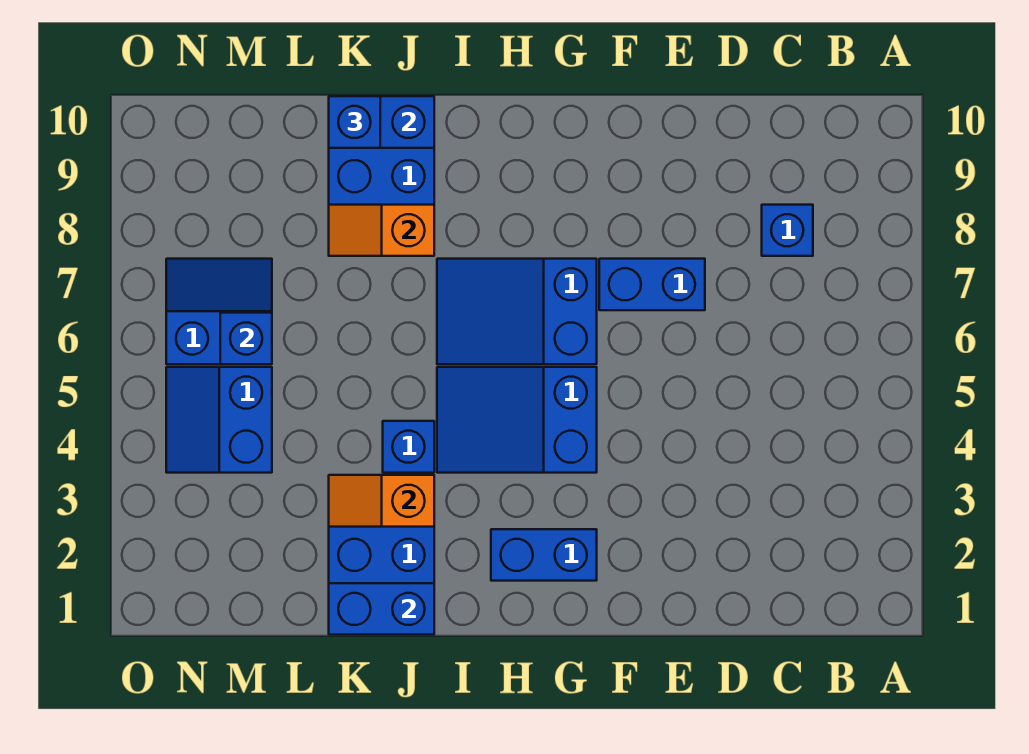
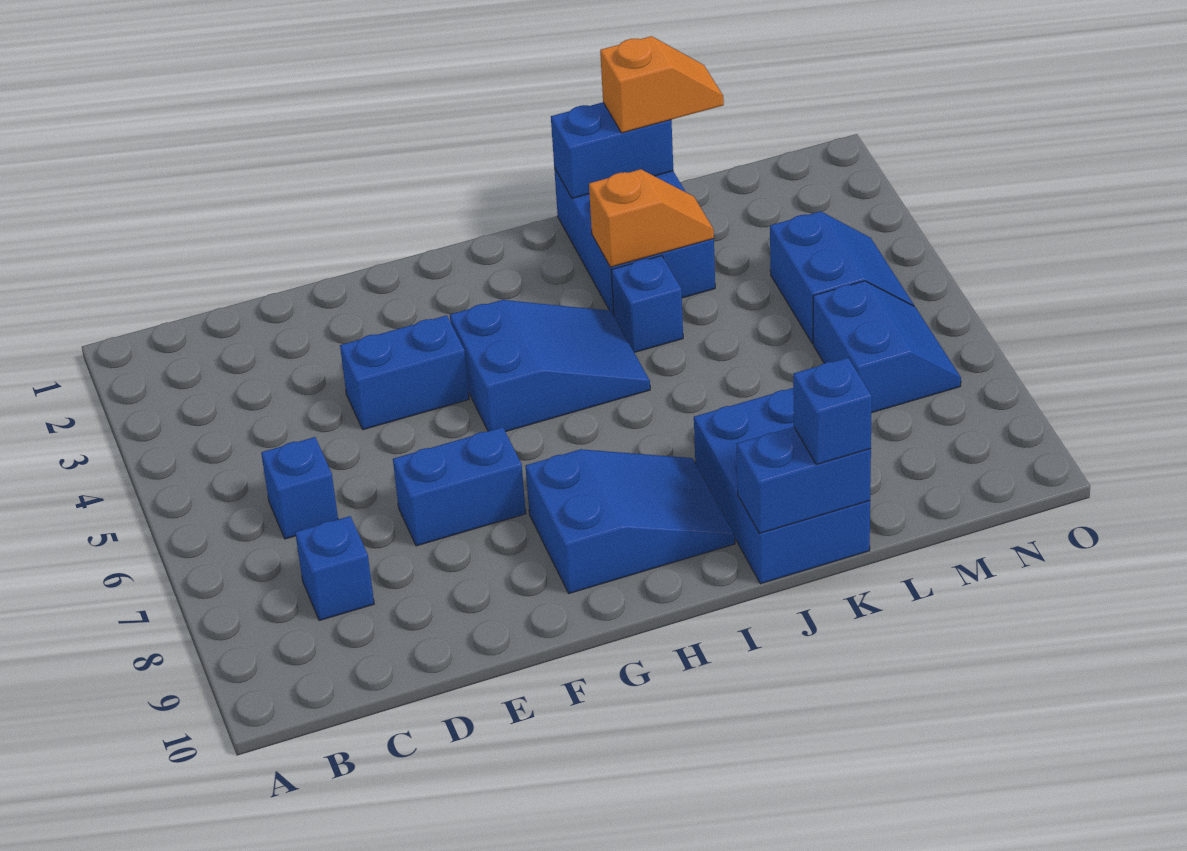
blue 1x2 brick [491,529,597,581] -> blue 1x2 brick moved to [340,315,469,430]
blue 2x3 slope [437,259,597,364] -> blue 2x3 slope moved to [525,449,735,593]
orange 1x2 slope [329,205,434,256] -> orange 1x2 slope moved to [600,36,724,133]
blue 2x2 slope [166,259,272,364] -> blue 2x2 slope turned to [813,281,961,413]
blue 1x1 brick [220,313,272,364] -> blue 1x1 brick moved to [261,437,338,539]

